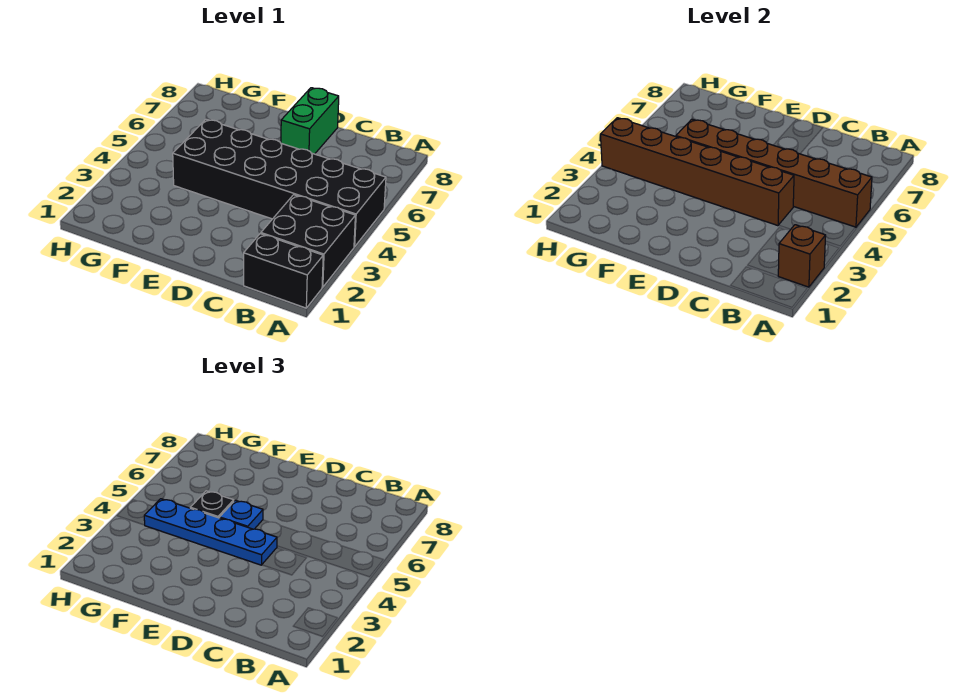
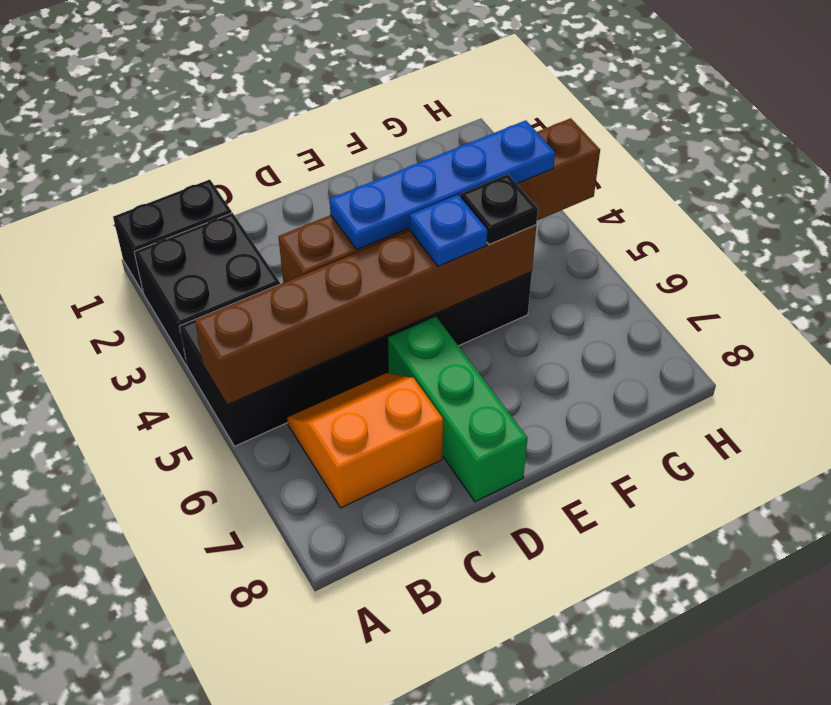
brown 1x1 brick [778,225,826,287] -> none
none -> orange 2x2 slope [287,373,443,508]
green 1x2 brick [281,88,339,154] -> green 1x3 brick [388,316,528,502]

